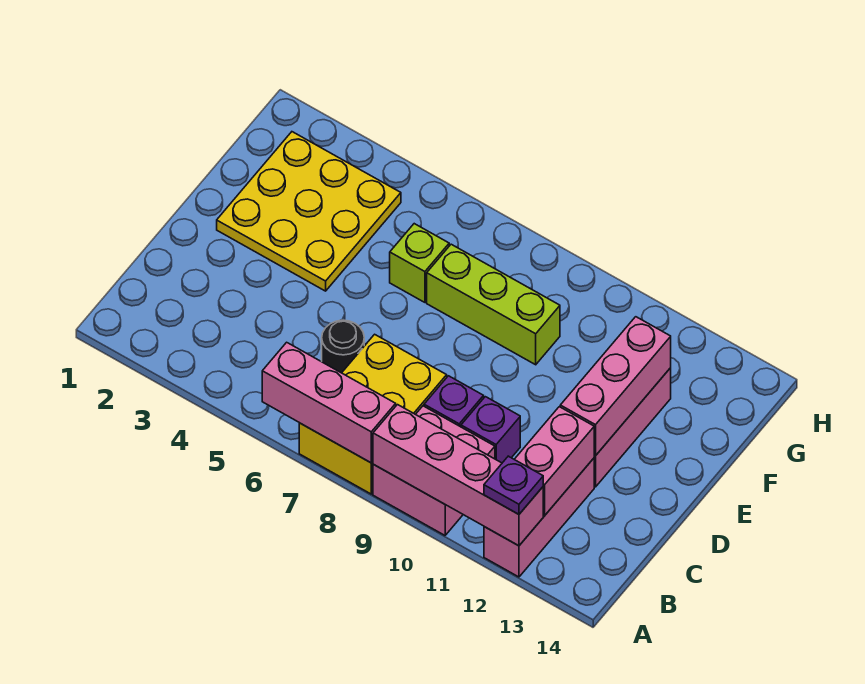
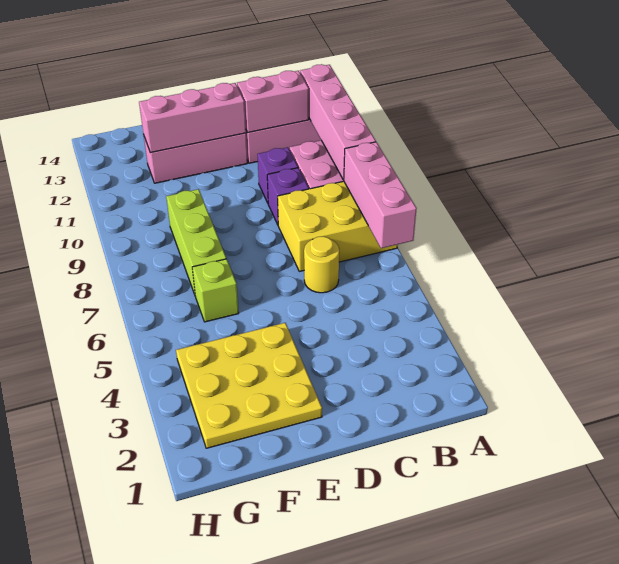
purple 1x1 plate [484,456,543,514] -> none
black 1x1 round brick [322,320,364,373] -> yellow 1x1 round brick [304,236,339,293]

